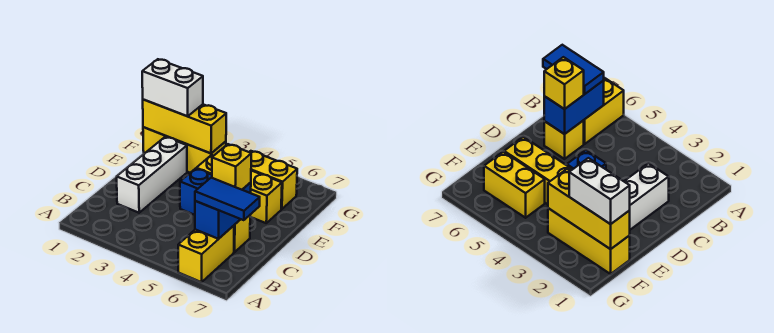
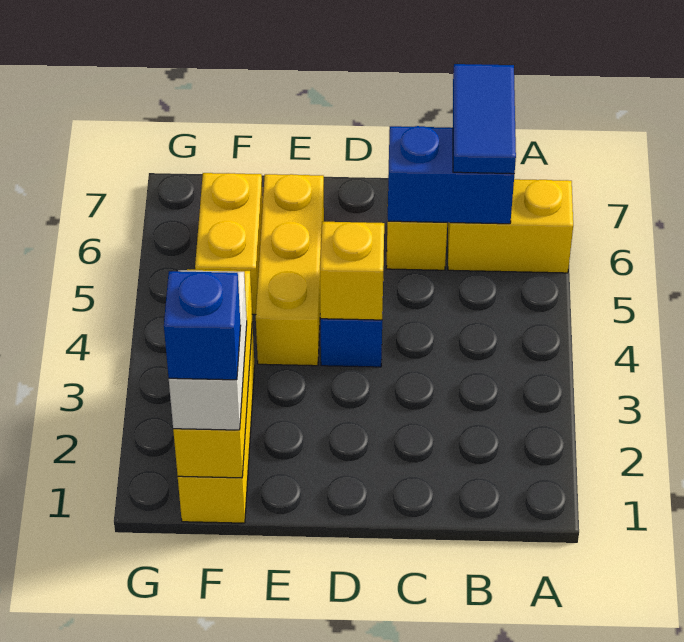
white 1x3 brick [117,137,187,213] -> none
yellow 1x1 brick [212,144,251,190] -> yellow 1x1 brick moved to [320,222,384,320]
none -> blue 1x1 brick [164,271,241,380]

